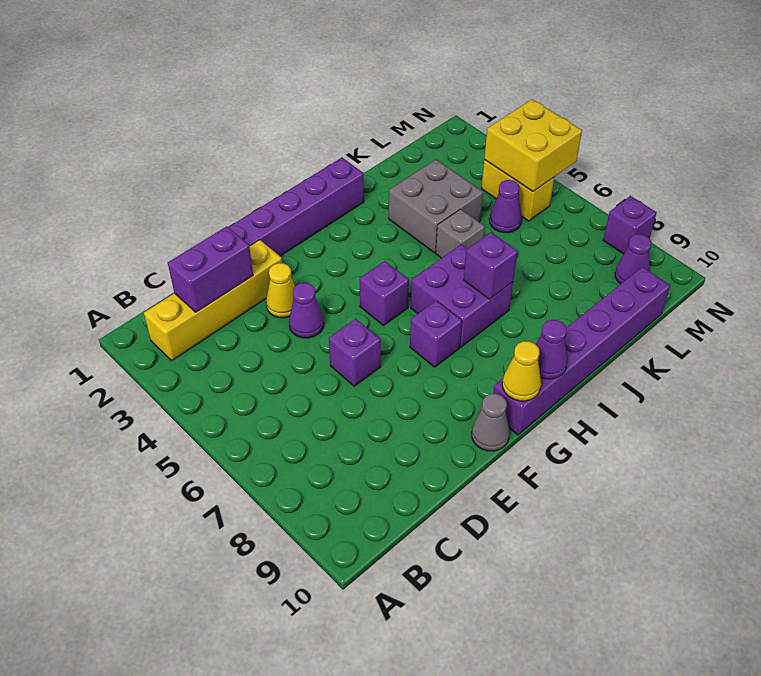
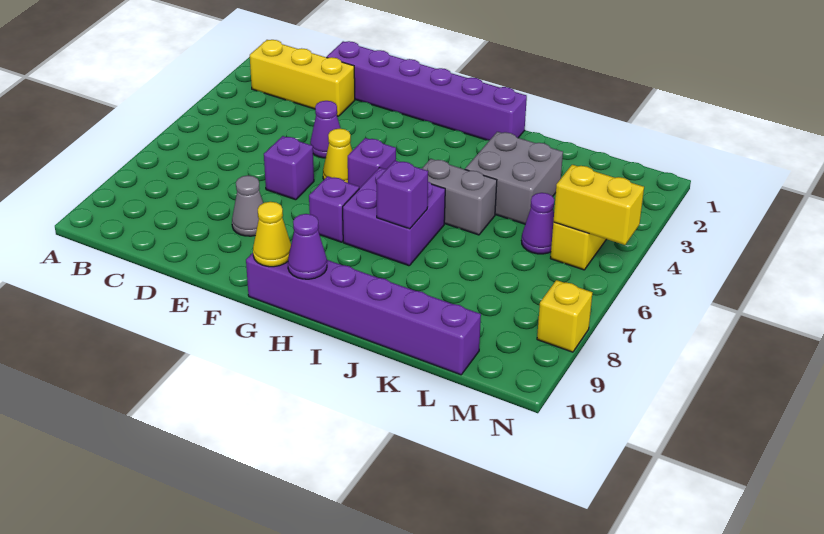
yellow 1x4 brick [144,240,282,361] -> yellow 1x3 brick [250,40,355,116]
purple 1x2 brick [168,226,253,312] -> none
yellow 1x1 cone [266,263,295,318] -> yellow 1x1 cone moved to [323,129,352,183]
grey 1x1 cone [472,394,510,451] -> grey 1x1 cone moved to [232,176,263,236]
grey 1x1 brick [436,209,485,258] -> grey 1x2 brick [422,159,497,235]
yellow 2x2 brick [484,100,582,192] -> yellow 1x2 brick [553,165,644,245]
purple 1x1 cone [615,234,651,284] -> none
purple 1x1 brick [603,196,657,254] -> yellow 1x1 brick [537,280,592,352]

